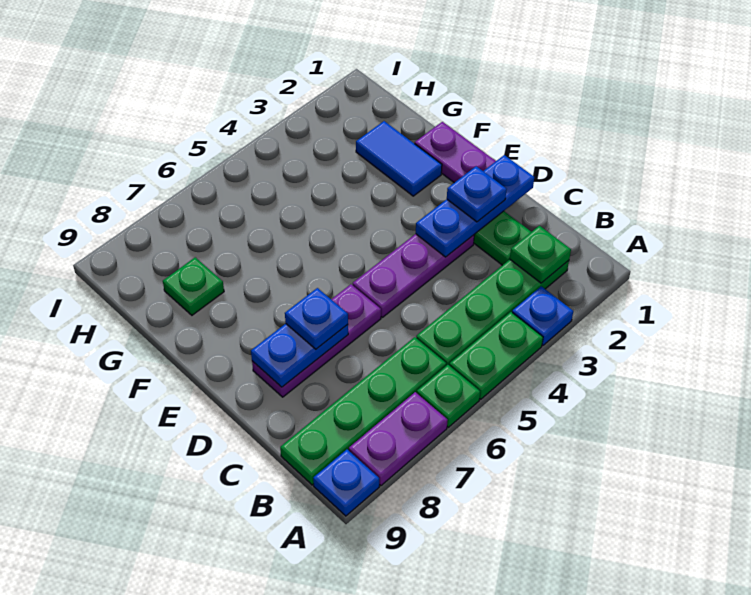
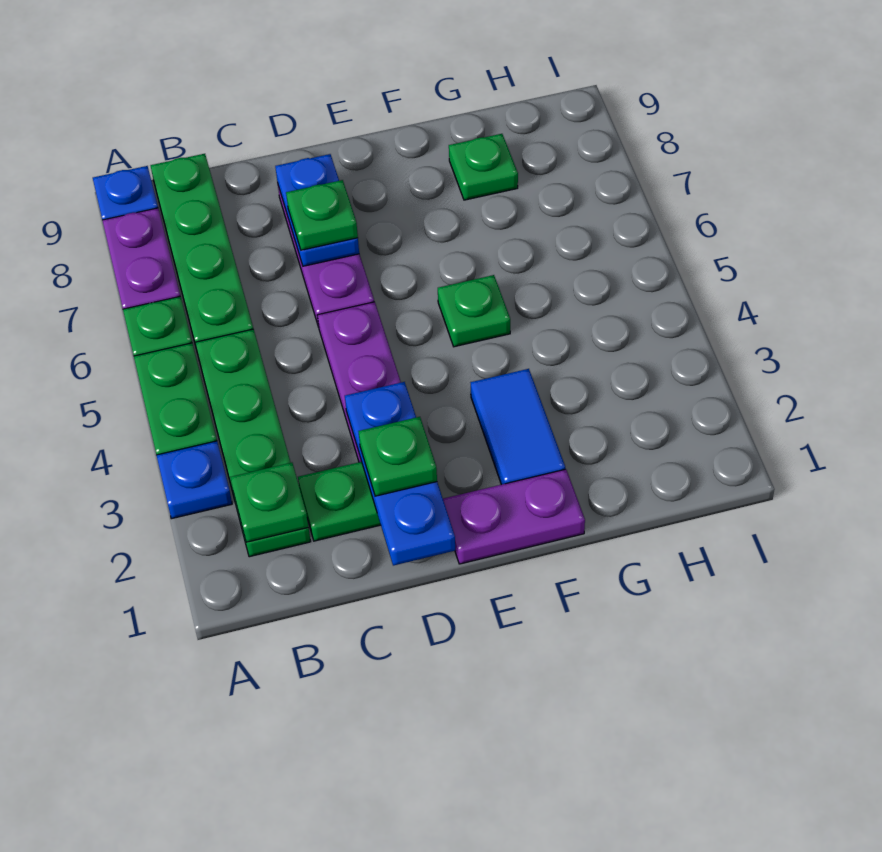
blue 1x1 plate [447,166,507,222] -> green 1x1 plate [358,417,437,496]
blue 1x1 plate [285,288,348,349] -> green 1x1 plate [286,180,358,250]
blue 1x2 tile [356,121,442,196] -> blue 1x2 tile turned to [471,369,565,485]
none -> green 1x1 plate [438,275,510,347]

